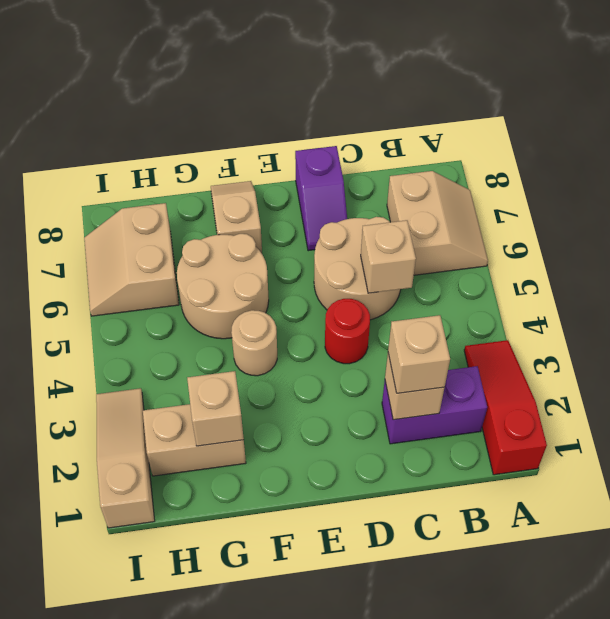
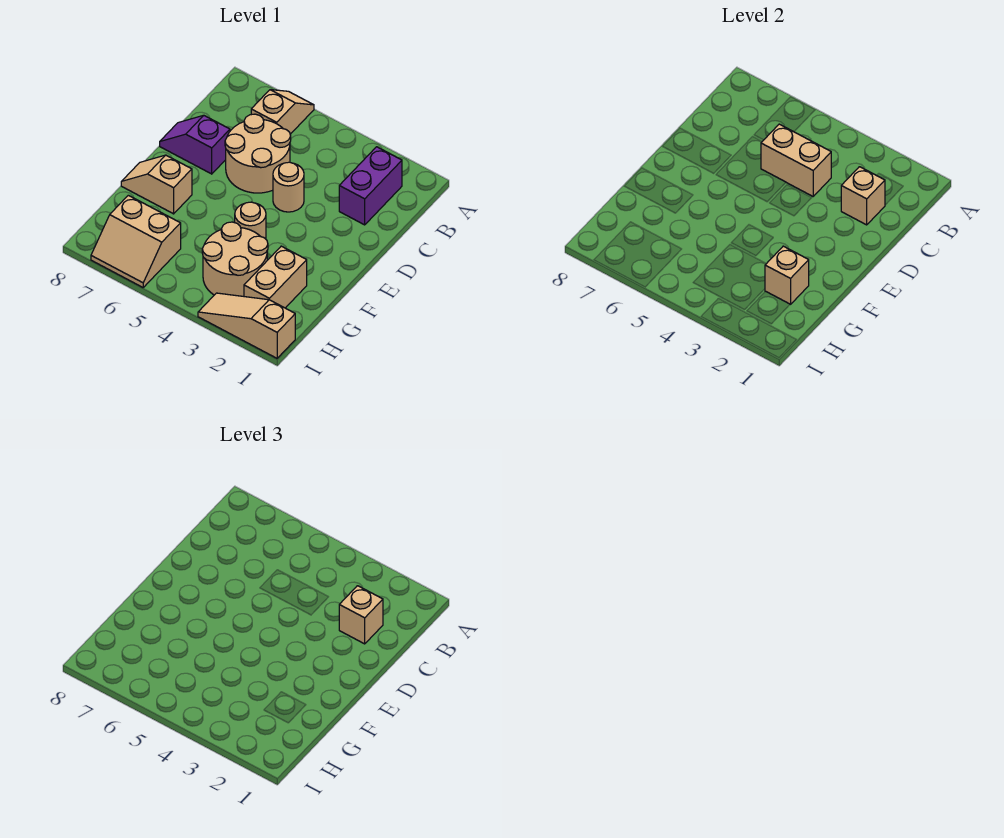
red 1x3 slope [464,340,547,475] -> none
tan 2x2 slope [387,171,488,275] -> tan 1x2 slope [251,90,314,134]
tan 1x1 brick [361,220,416,293] -> tan 1x2 brick [761,124,831,196]
red 1x1 round brick [325,299,370,364] -> tan 1x1 round brick [273,162,304,212]
purple 1x2 slope [295,146,347,251] -> purple 1x2 slope turned to [160,115,230,174]
tan 2x2 round brick [177,234,269,339] -> tan 2x2 round brick moved to [202,222,268,296]

